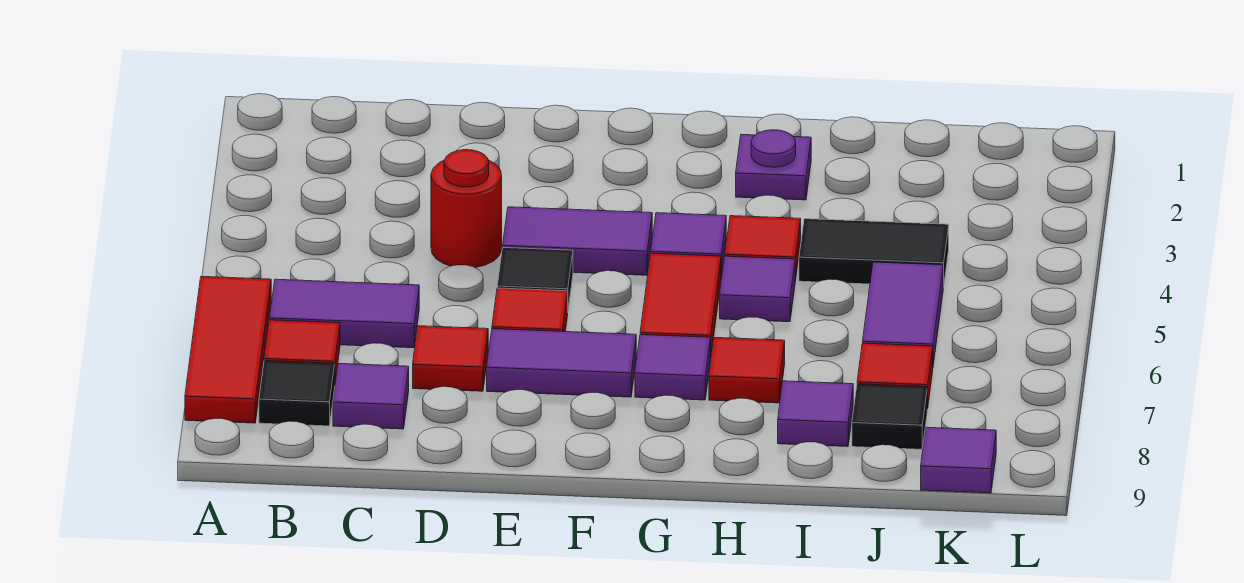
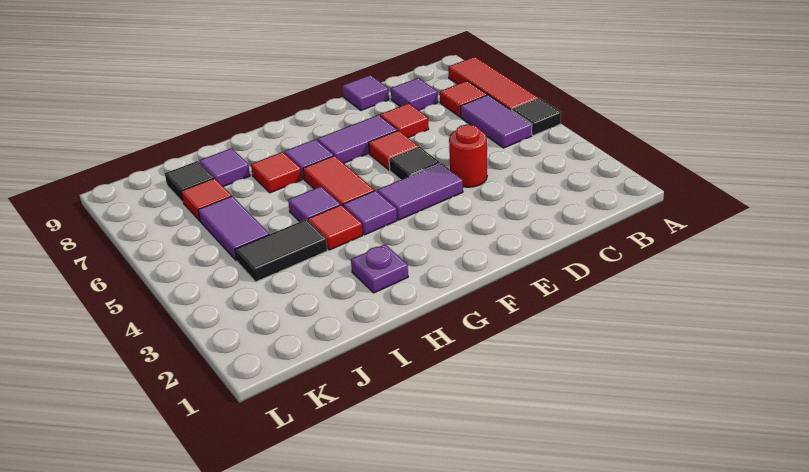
purple 1x2 tile [270,279,419,348] -> purple 1x2 tile turned to [460,95,532,148]
black 1x1 tile [259,361,335,426] -> black 1x1 tile moved to [512,98,561,136]
purple 1x1 tile [921,427,996,493] -> purple 1x1 tile moved to [342,75,389,110]

